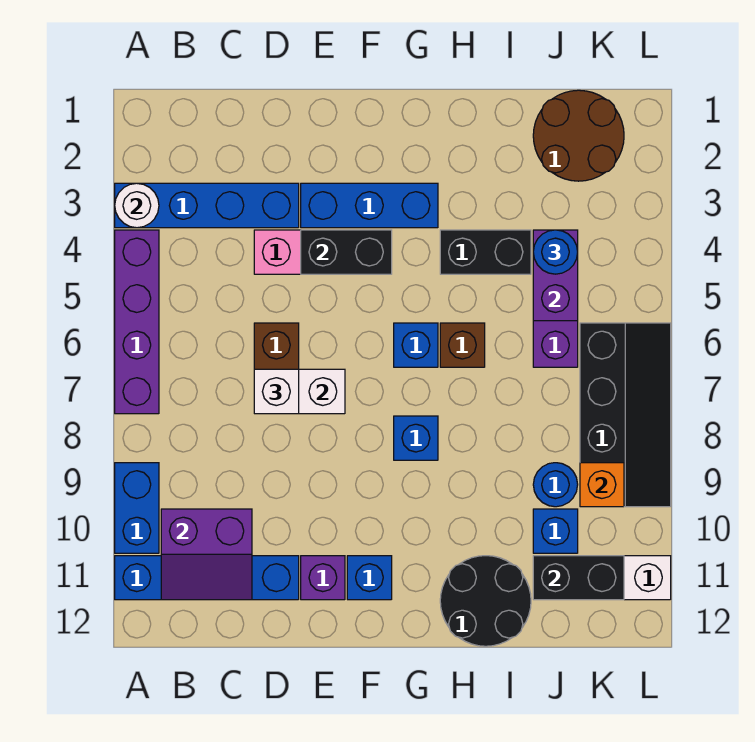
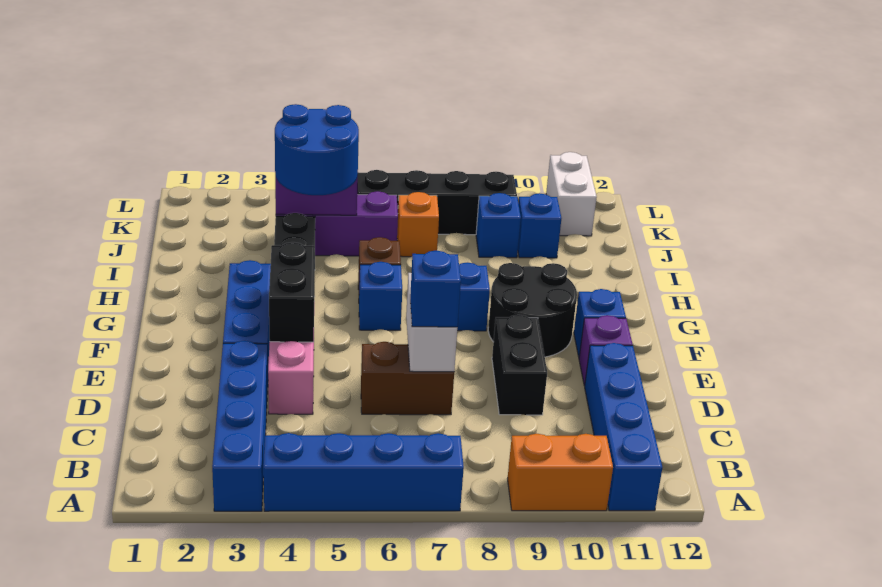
white 1x1 round brick [115,183,159,228] -> none
purple 1x4 brick [115,230,159,414] -> blue 1x4 brick [264,433,464,511]
blue 1x2 brick [115,463,159,553] -> orange 1x2 brick [508,434,613,511]
purple 2x2 slope [161,509,252,600] -> none
white 1x1 brick [254,369,299,414] -> blue 1x1 brick [410,251,461,327]
black 2x2 round brick [440,556,531,646] -> black 2x2 round brick moved to [488,263,577,357]
brown 2x2 round brick [533,90,624,181] -> none
blue 1x1 round brick [533,230,578,274] -> blue 2x2 round brick [275,104,359,195]
blue 1x1 round brick [533,463,578,507] -> blue 1x1 brick [476,193,521,258]
black 1x2 brick [533,556,624,600] -> black 1x2 brick moved to [492,315,547,415]
orange 1x1 brick [580,463,624,507] -> orange 1x1 brick moved to [397,192,439,257]

